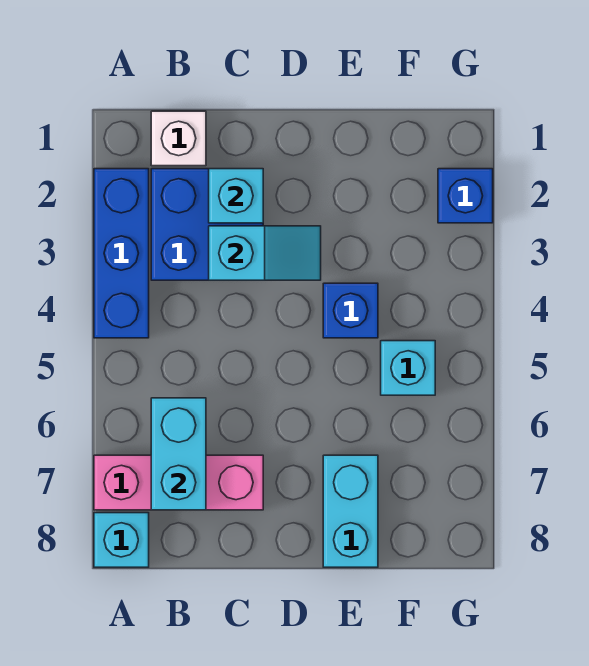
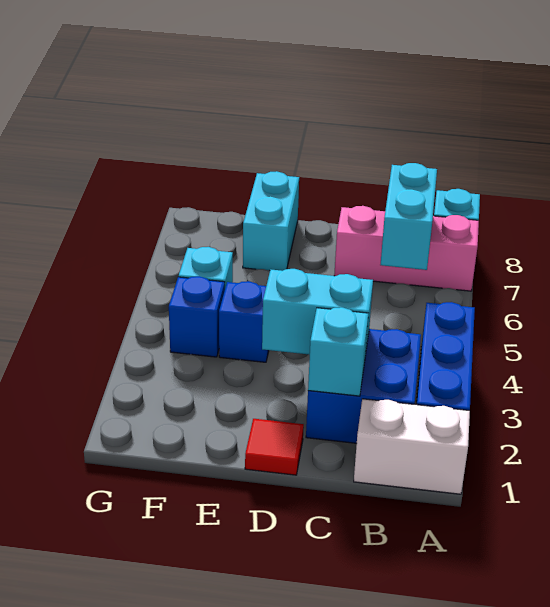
white 1x1 brick [151,111,206,166] -> white 1x2 brick [354,399,470,494]
cyan 1x2 slope [209,226,321,280] -> cyan 1x2 brick [262,269,373,356]
none -> red 1x1 tile [245,419,304,475]
blue 1x1 brick [438,169,493,223] -> blue 1x1 brick moved to [169,276,225,357]

